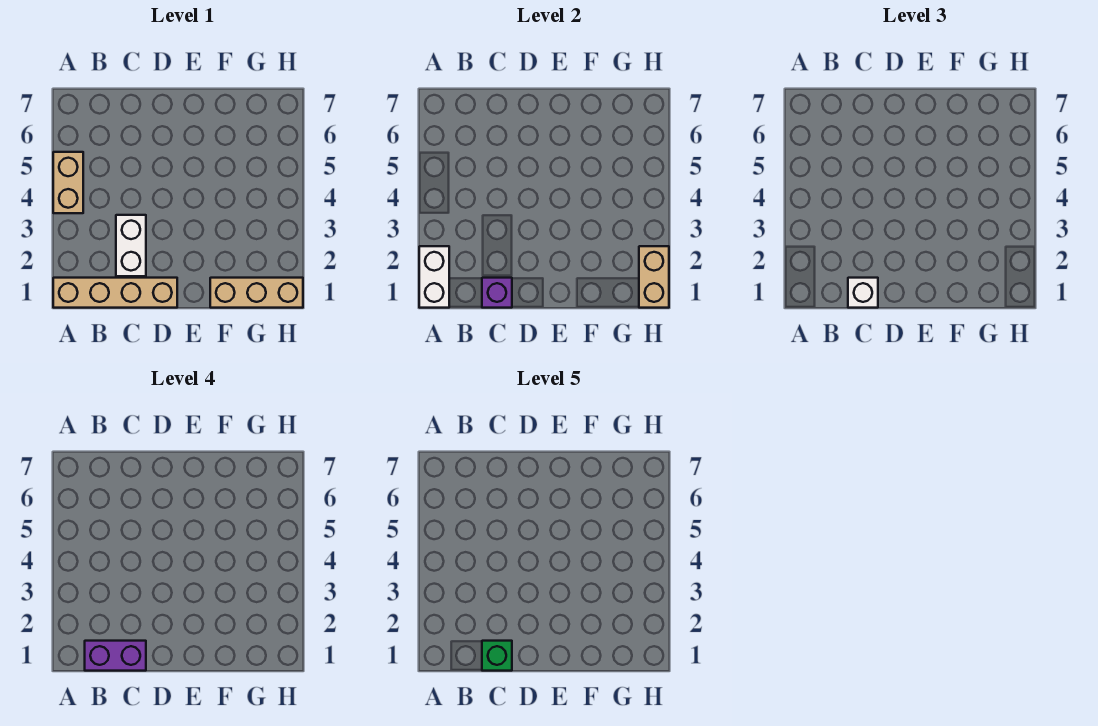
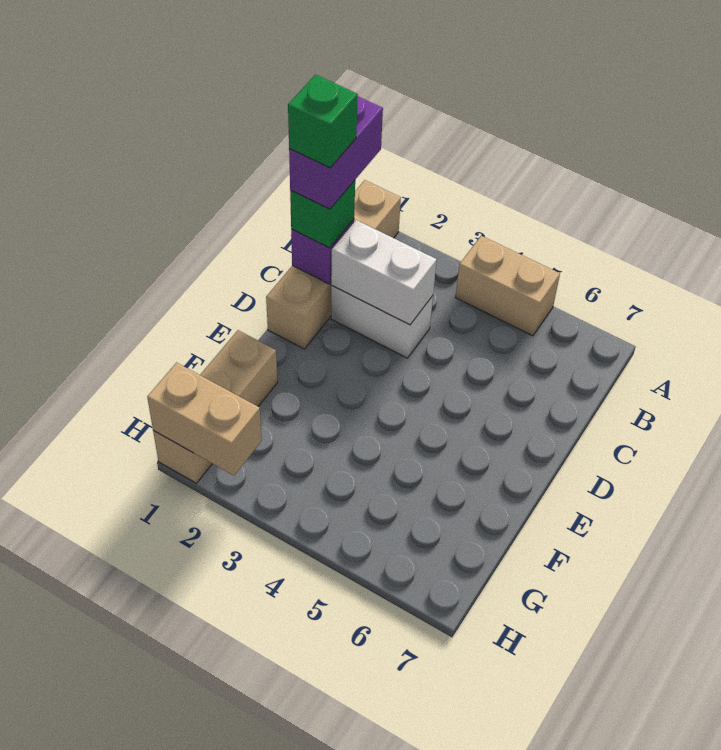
white 1x2 brick [419,246,449,308] -> white 1x2 brick moved to [331,220,437,325]
white 1x1 brick [848,278,878,308] -> green 1x1 brick [290,181,355,248]

